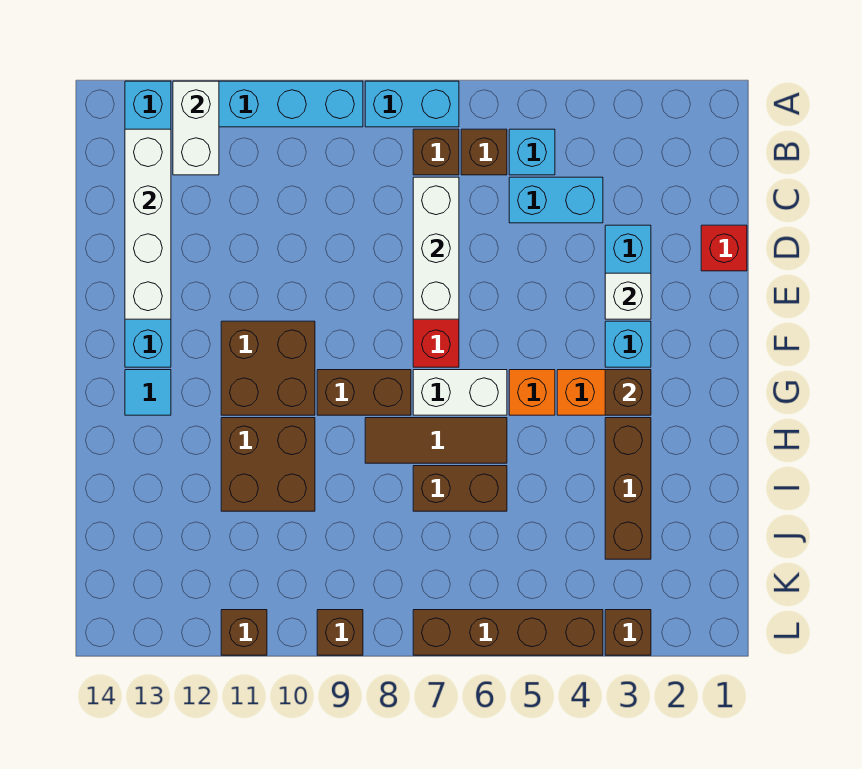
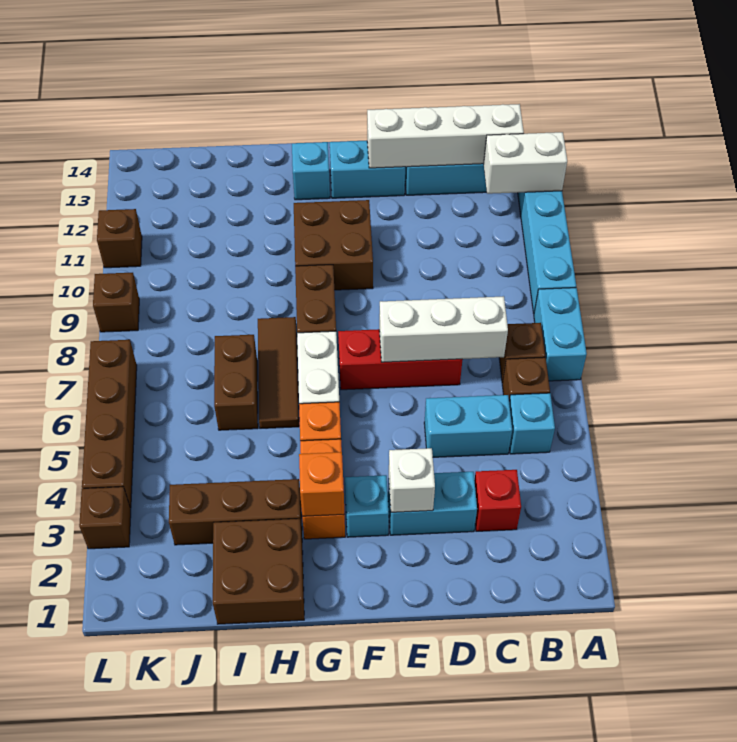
cyan 1x2 brick [509,177,603,223] -> cyan 1x2 brick turned to [424,395,512,457]
red 1x1 brick [701,225,747,271] -> red 1x1 brick moved to [474,470,521,531]
brown 1x1 brick [605,370,651,415] -> orange 1x1 brick [299,452,344,516]
cyan 1x1 tile [125,370,171,415] -> cyan 1x1 brick [292,142,330,200]
brown 2x2 brick [221,418,315,511] -> brown 2x2 brick moved to [213,519,304,624]

